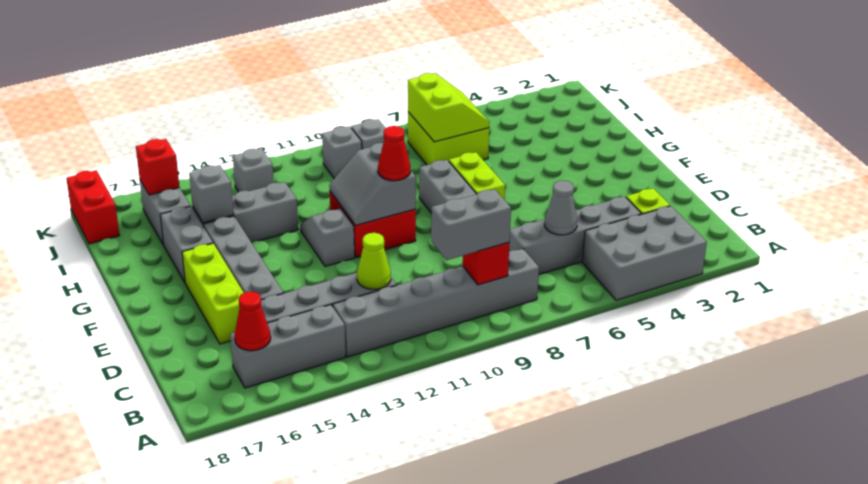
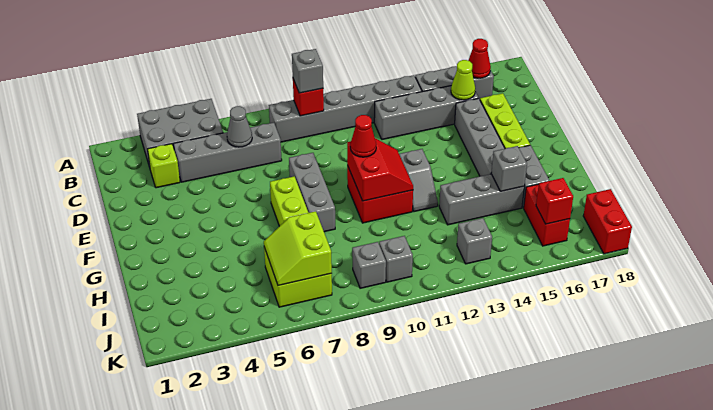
grey 1x2 brick [431,189,511,260] -> grey 1x1 brick [292,49,323,93]
lime 1x1 cone [357,233,391,289] -> lime 1x1 cone moved to [451,60,475,100]
grey 2x2 slope [329,143,416,225] -> red 2x2 slope [347,138,413,201]
grey 1x2 brick [140,180,190,245] -> red 1x2 brick [523,184,570,246]

